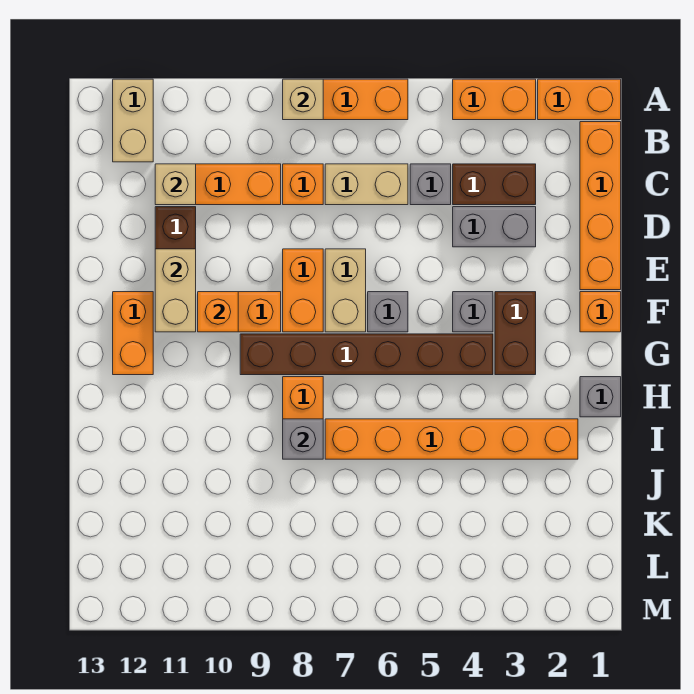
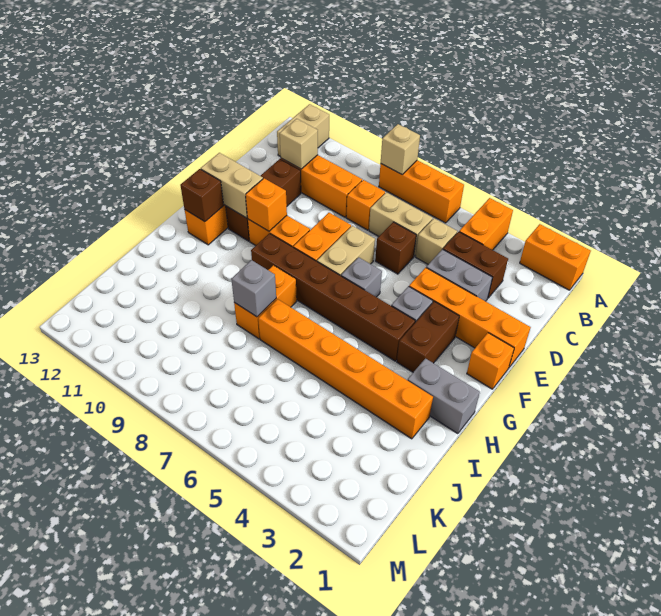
orange 1x2 brick [453,79,536,120] -> orange 1x2 brick turned to [459,198,513,250]
orange 1x4 brick [580,122,621,290] -> orange 1x4 brick turned to [409,268,531,367]
grey 1x1 brick [410,164,451,205] -> tan 1x1 brick [416,218,457,264]
none -> brown 1x1 brick [375,222,416,274]
tan 1x2 brick [155,249,196,332] -> tan 1x2 brick turned to [201,153,263,218]
none -> brown 1x1 brick [180,169,224,222]
grey 1x1 brick [580,377,621,417] -> grey 1x2 brick [407,359,480,434]

